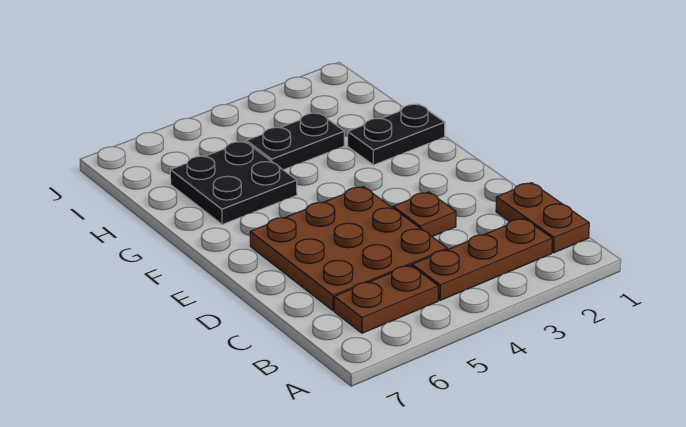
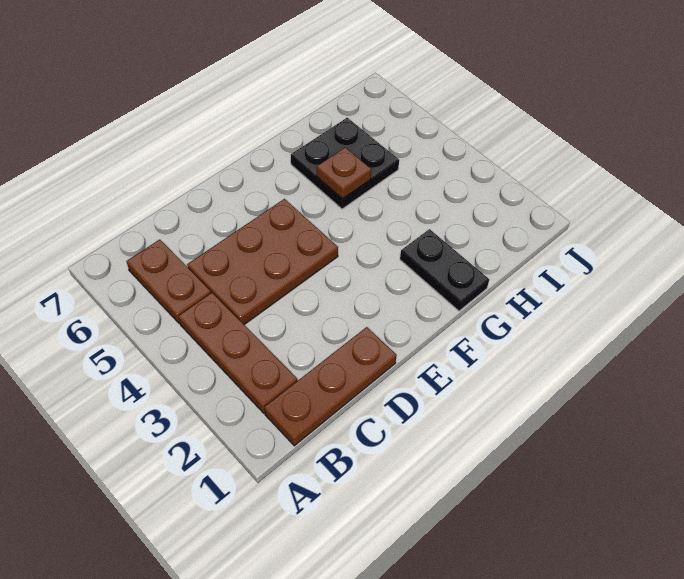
brown 1x2 plate [496,183,589,253] -> brown 1x3 plate [264,327,397,446]
brown 3x3 plate [250,187,447,311] -> brown 2x3 plate [187,199,338,325]
brown 1x1 plate [393,192,456,236] -> brown 1x1 plate moved to [317,147,371,199]
black 1x2 plate [246,113,344,170] -> none

